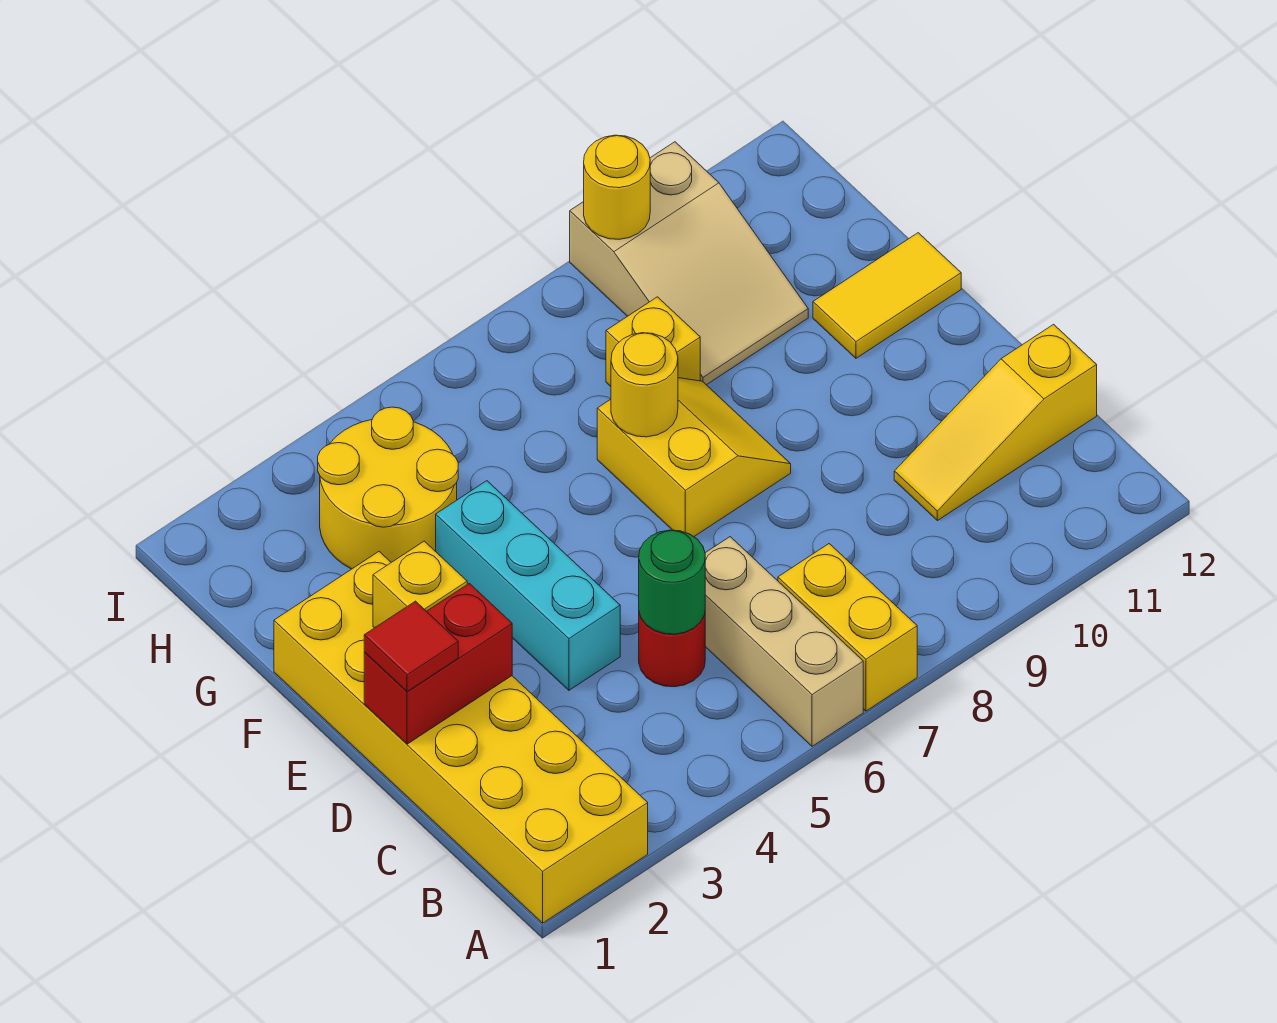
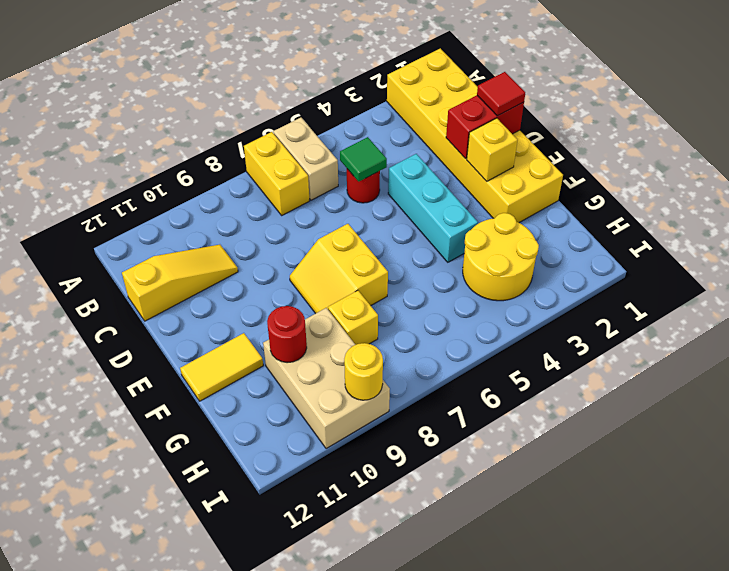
tan 1x3 brick [705,537,863,746] -> tan 1x2 brick [273,118,338,200]
green 1x1 round brick [639,530,705,634] -> green 1x1 tile [340,137,387,181]
yellow 1x1 round brick [611,333,678,437] -> none
tan 2x3 slope [570,142,808,385] -> tan 2x3 brick [263,308,390,449]
none -> red 1x1 round brick [267,306,307,363]

